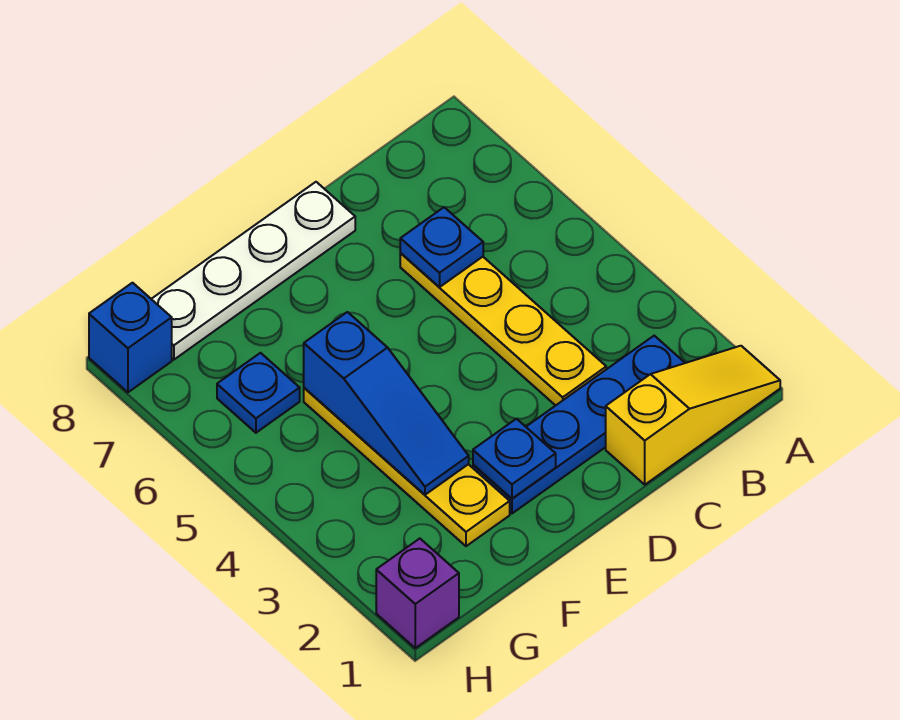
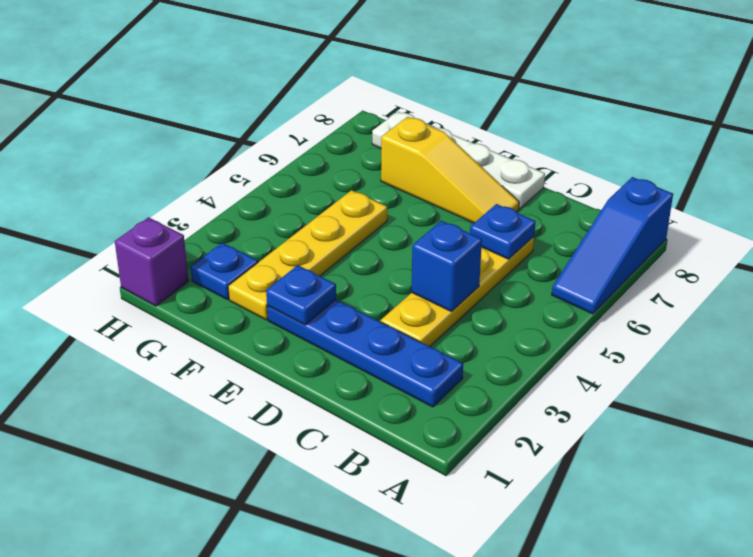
yellow 1x3 slope [606,346,780,485] -> yellow 1x3 slope moved to [381,117,519,223]
blue 1x3 slope [304,312,469,495] -> blue 1x3 slope moved to [552,177,673,314]
blue 1x1 plate [217,353,300,433] -> blue 1x1 plate moved to [191,243,258,300]
blue 1x1 brick [89,283,172,392] -> blue 1x1 brick moved to [412,221,482,311]

